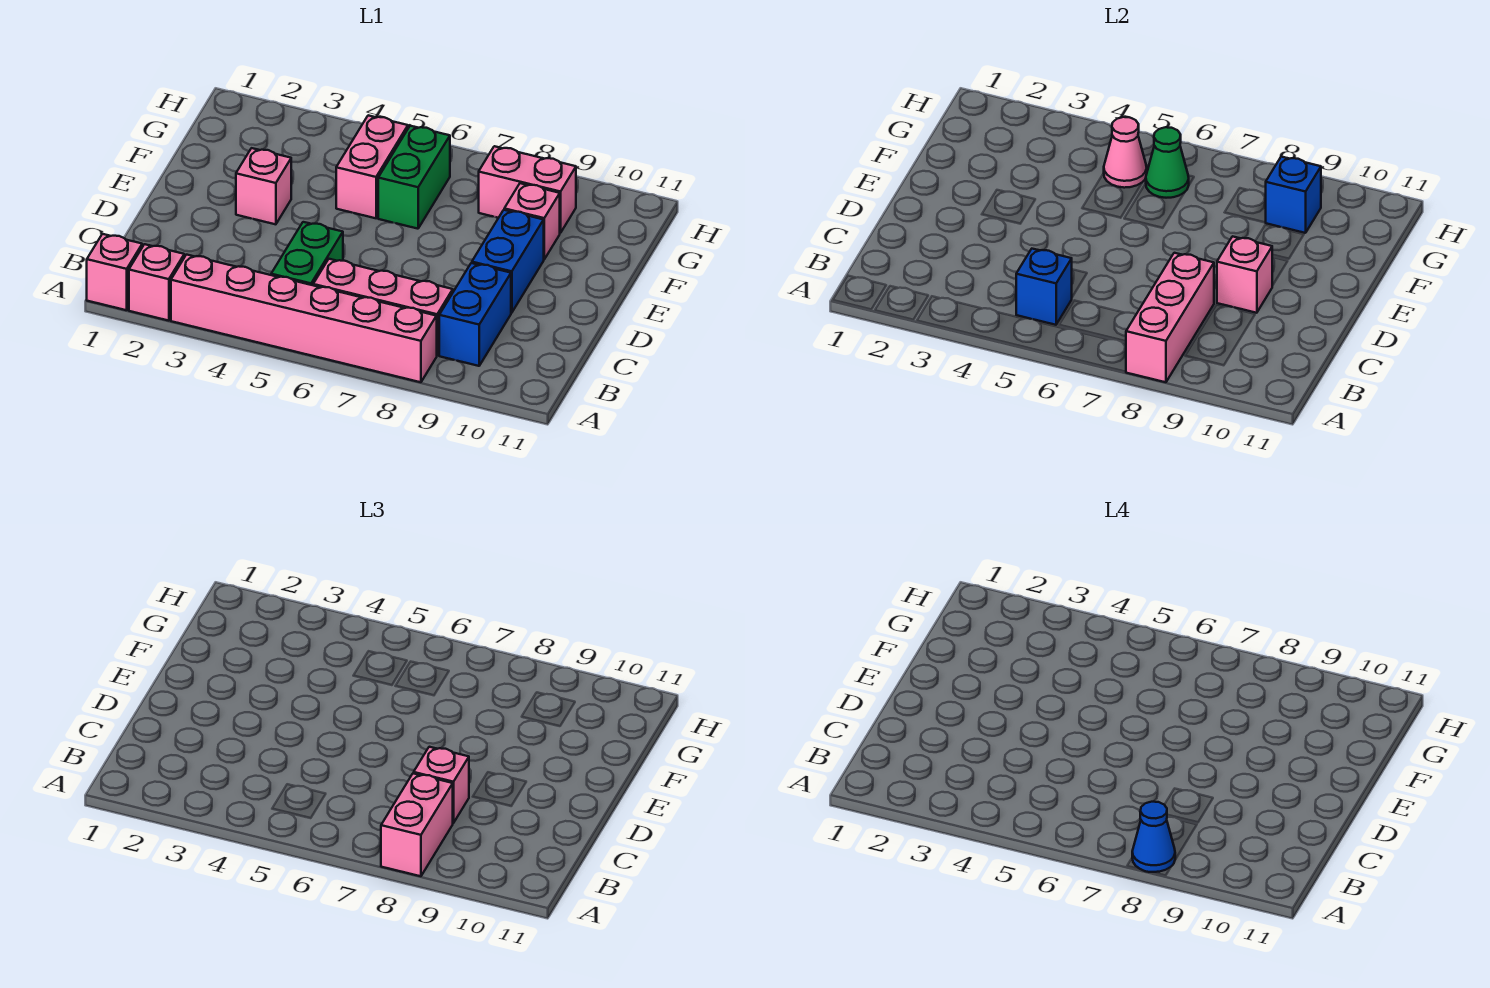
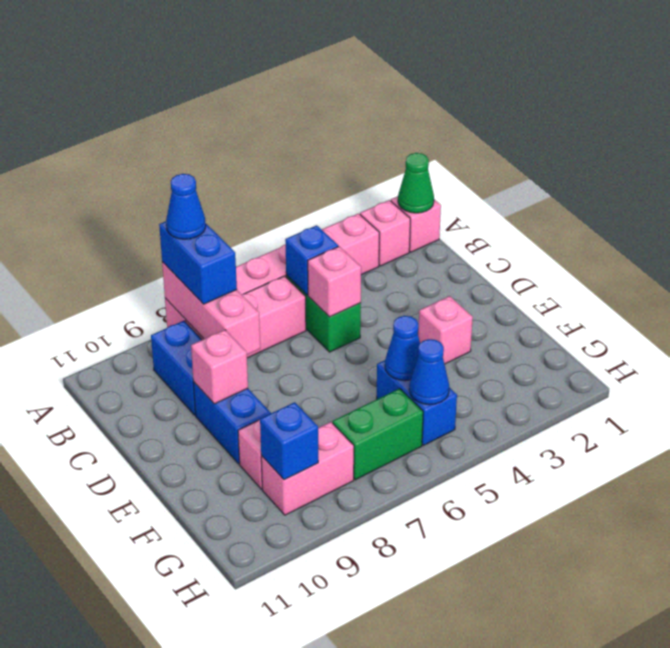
pink 1x2 brick [381,773,453,876] -> blue 1x2 brick [159,221,237,304]
pink 1x1 brick [414,747,469,823] -> pink 1x1 brick moved to [308,246,361,317]
pink 1x2 brick [336,115,408,218] -> blue 1x2 brick [376,360,457,445]
none -> blue 1x1 cone [385,316,420,381]
green 1x2 brick [378,126,450,229] -> green 1x2 brick turned to [333,388,423,480]
pink 1x1 cone [1104,117,1147,188] -> blue 1x1 cone [409,339,449,405]
green 1x1 cone [1146,127,1189,198] -> green 1x1 cone moved to [398,153,434,213]

